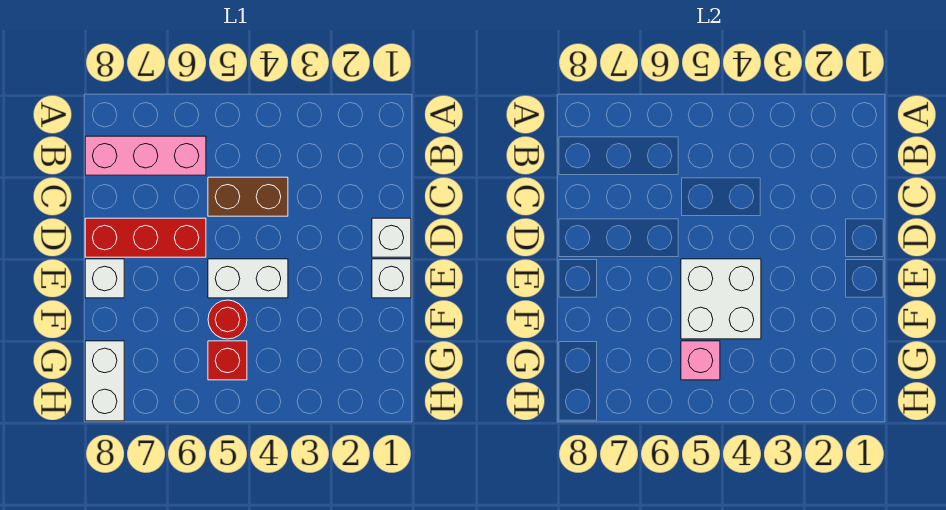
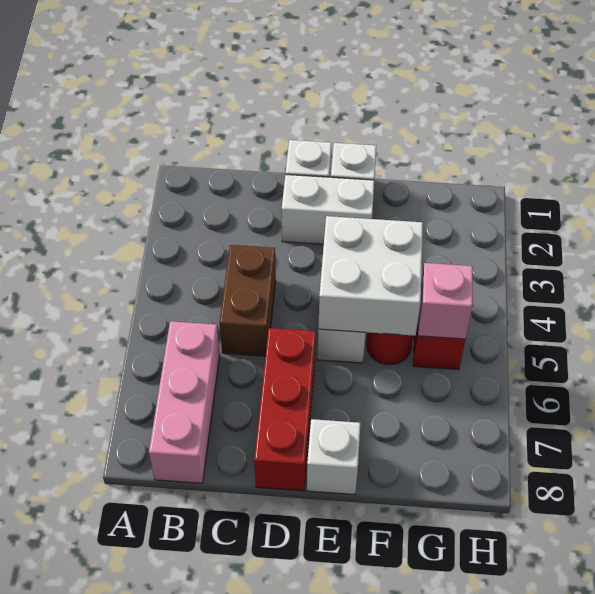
white 1x2 brick [85,341,124,421] -> white 1x2 brick moved to [282,175,374,244]

